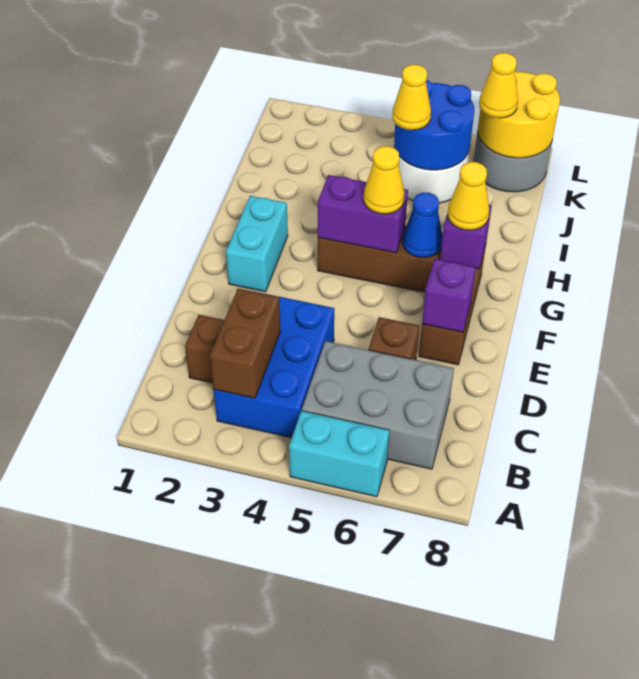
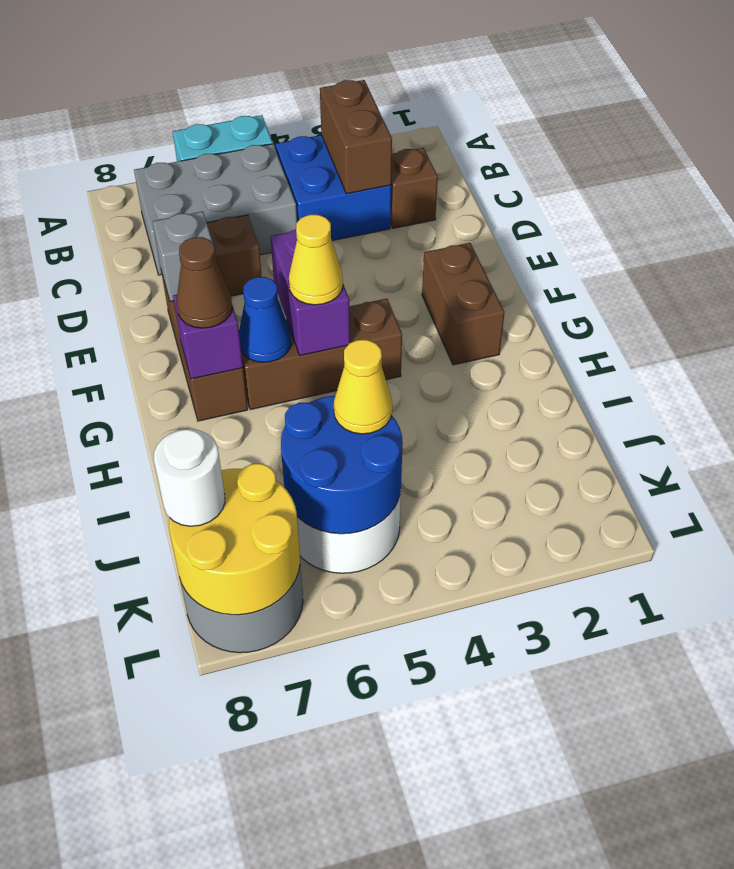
blue 2x3 brick [214,291,334,438] -> blue 2x2 brick [276,135,391,240]
purple 1x1 brick [422,259,476,332] -> grey 1x1 brick [153,211,213,301]
cyan 1x2 brick [226,196,288,292] -> brown 1x2 brick [422,243,504,365]
purple 1x2 brick [318,175,408,253] -> purple 1x2 brick turned to [270,230,350,355]
yellow 1x1 cone [448,162,489,230] -> brown 1x1 cone [177,237,232,328]
yellow 1x1 cone [479,53,518,118] -> none
none -> white 1x1 round brick [154,429,225,526]

